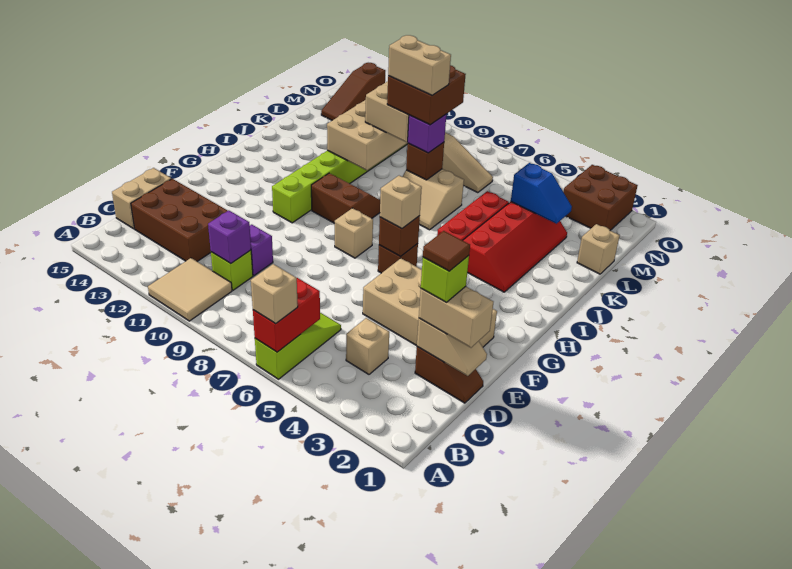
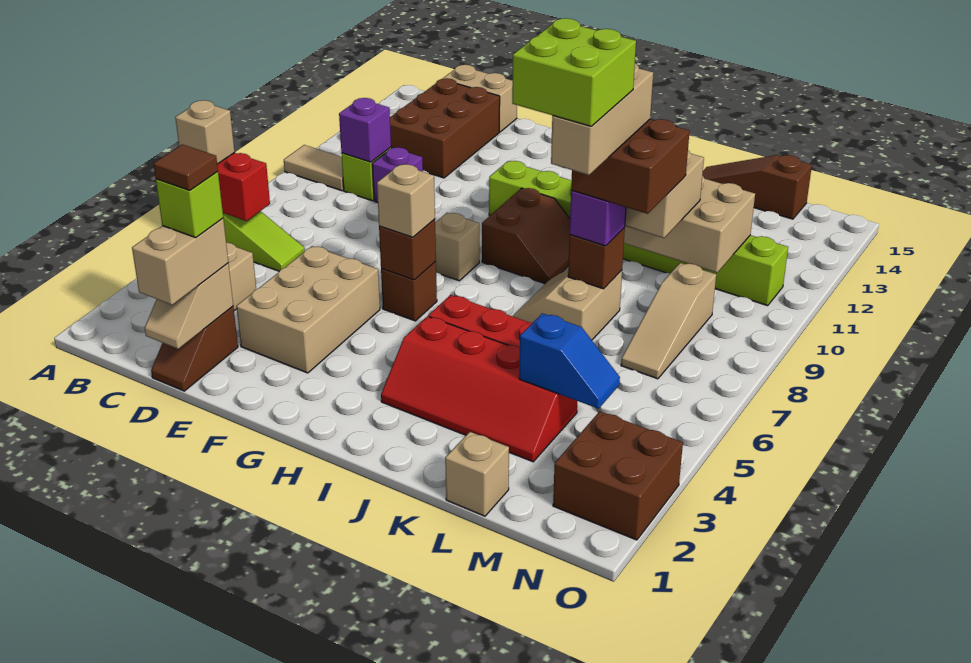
tan 2x2 tile [148,258,232,321] -> tan 1x2 tile [284,145,344,191]
tan 2x4 brick [363,258,497,347] -> tan 2x3 brick [236,246,380,373]
none -> lime 2x2 brick [512,18,636,126]
tan 1x2 brick [388,35,451,95] -> tan 1x3 brick [551,64,653,175]
blue 1x2 slope [511,163,572,224] -> blue 1x2 slope turned to [519,313,620,409]
brown 1x3 slope [321,63,385,120] -> brown 1x3 slope moved to [702,155,812,219]

